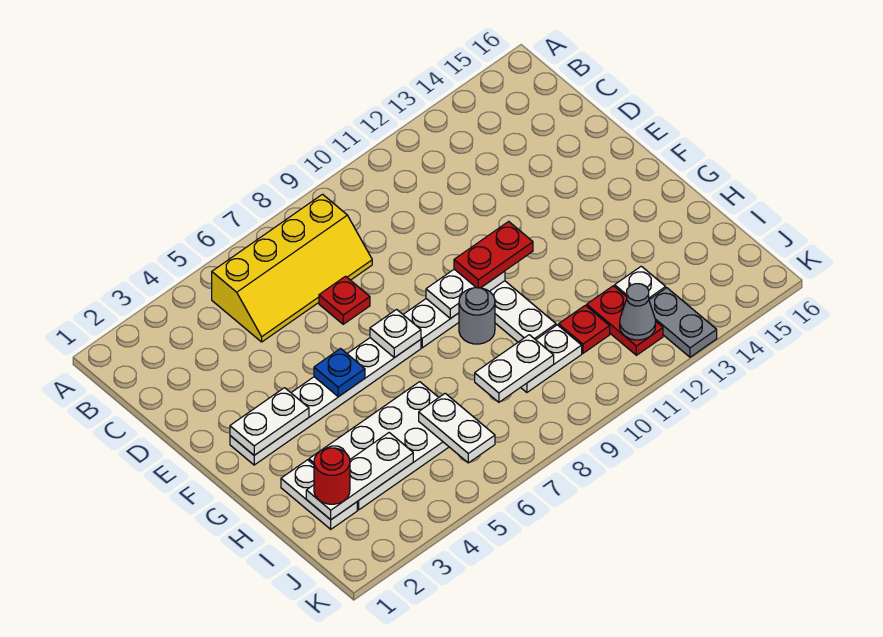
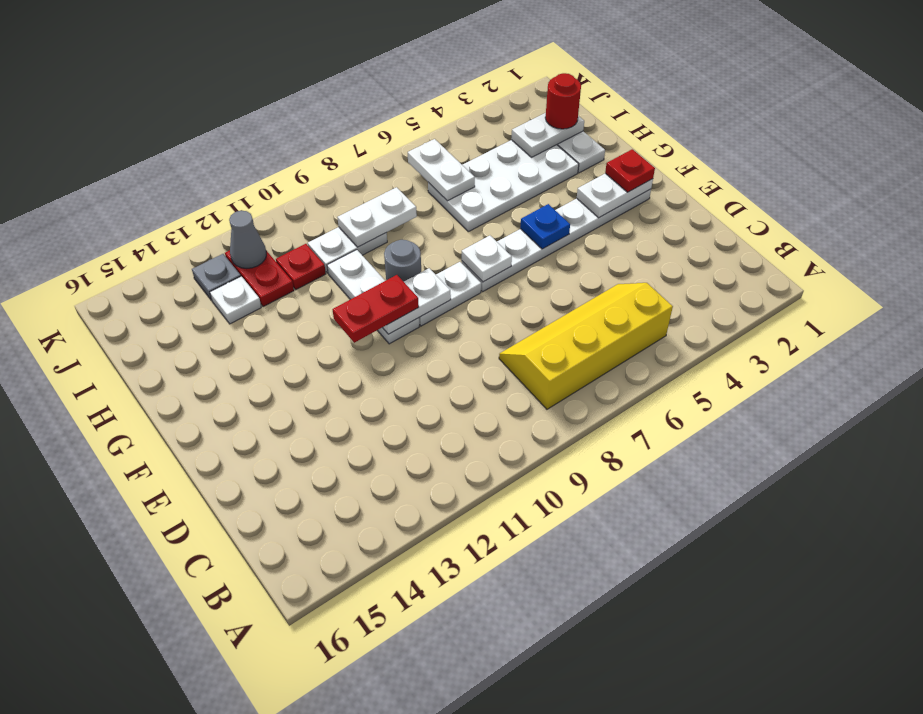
red 1x1 plate [319,276,370,324] -> red 1x1 plate moved to [605,149,655,192]
white 1x3 plate [306,433,413,520] -> white 1x2 plate [511,113,584,157]
grey 1x2 plate [649,288,717,357] -> grey 1x1 plate [192,254,241,300]

